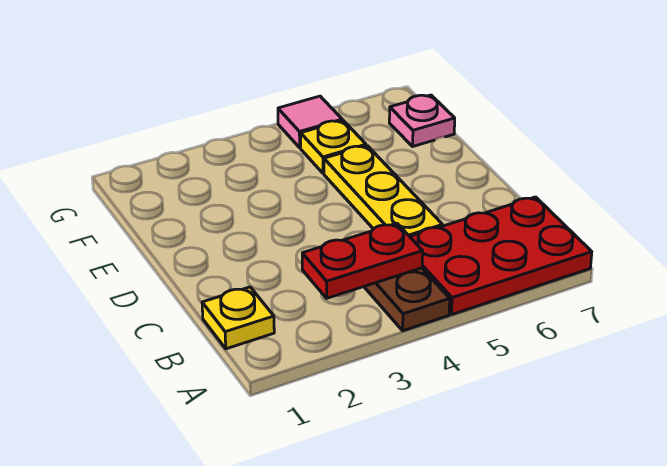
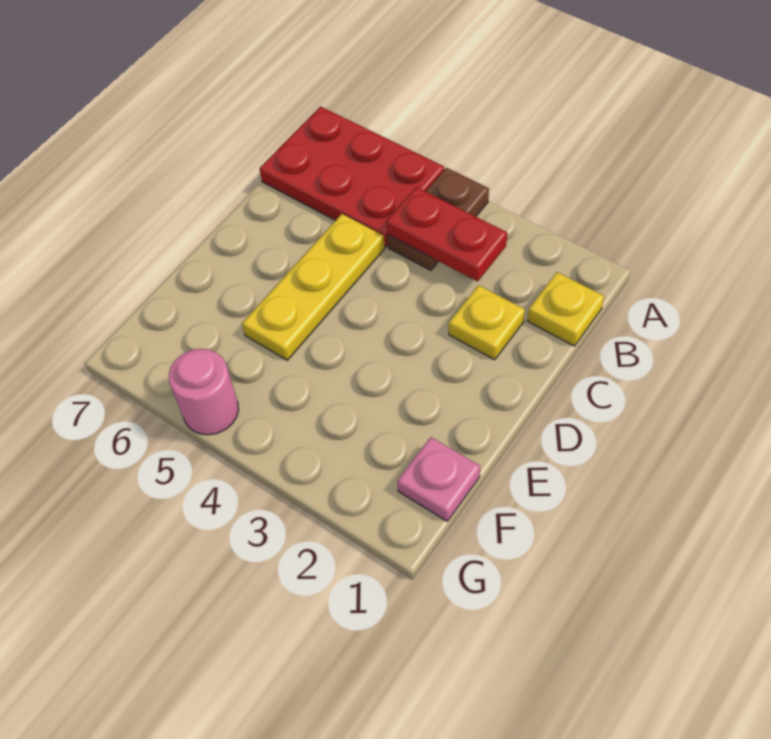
yellow 1x1 plate [301,121,366,173] -> yellow 1x1 plate moved to [449,285,525,360]
pink 1x1 plate [389,95,455,146] -> pink 1x1 plate moved to [397,437,480,521]
pink 1x1 tile [278,96,342,148] -> pink 1x1 round brick [169,349,239,435]

